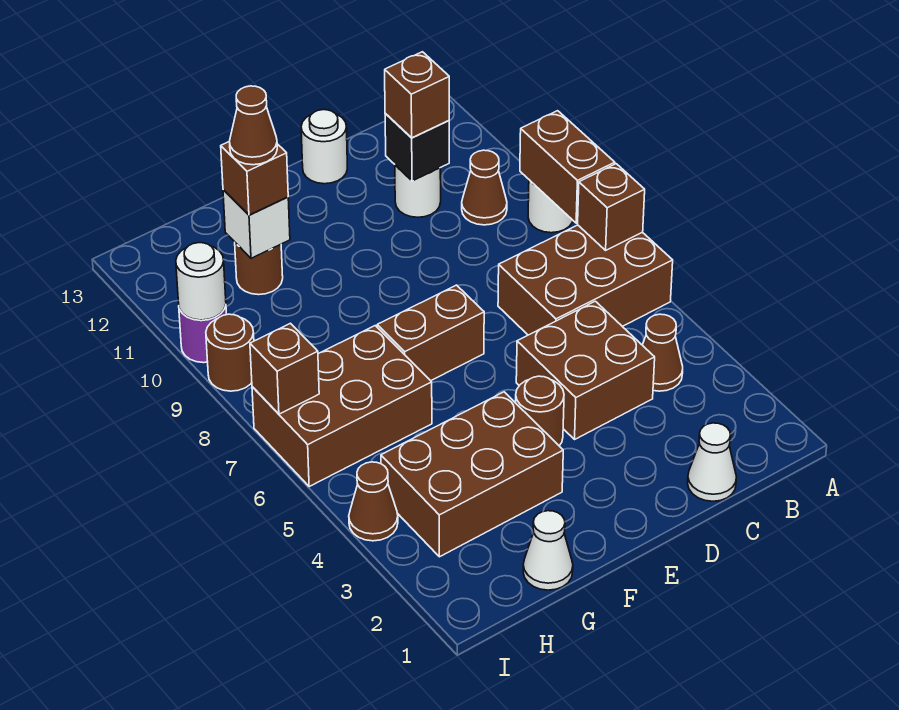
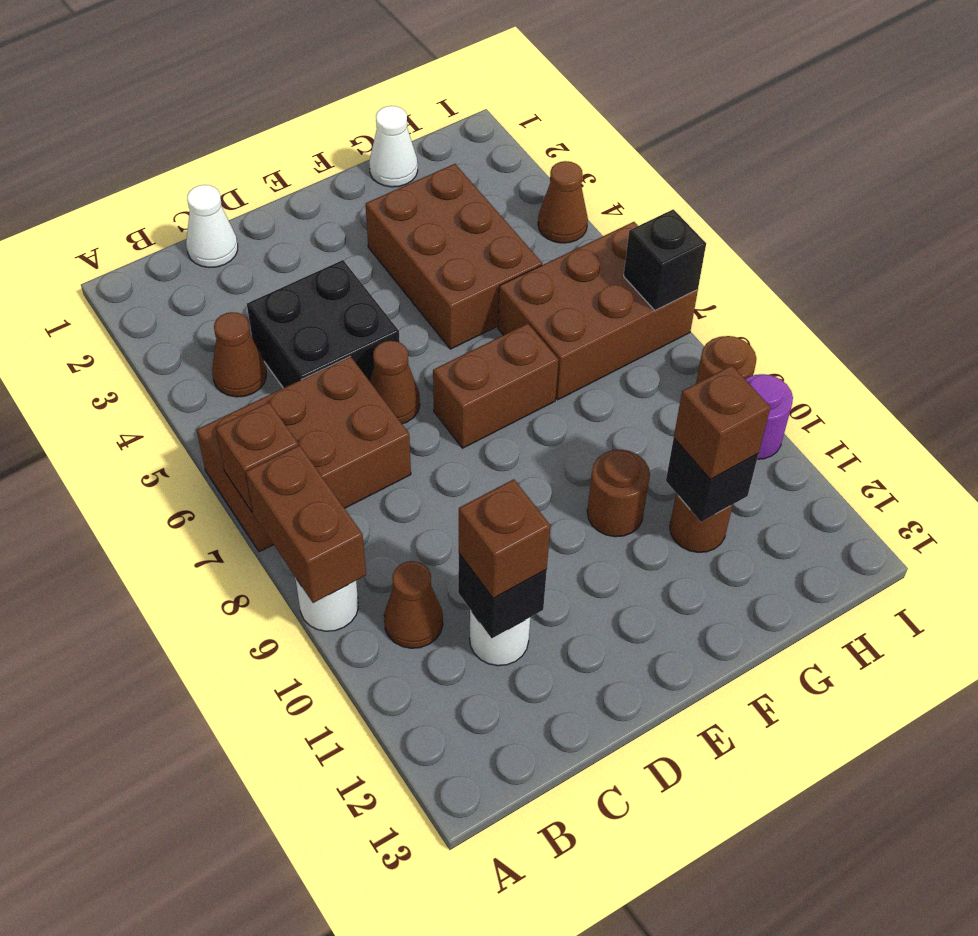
brown 2x2 brick [516,301,655,439] -> black 2x2 brick [247,260,400,388]
white 1x1 round brick [301,110,347,184] -> none
brown 1x1 round brick [516,376,564,446] -> brown 1x1 round brick moved to [587,450,650,537]
brown 2x3 brick [381,392,563,557] -> brown 2x3 brick turned to [366,164,542,349]
white 1x1 brick [223,190,290,258] -> black 1x1 brick [666,438,758,522]
brown 1x1 cone [229,86,277,165] -> brown 1x1 cone moved to [370,341,420,424]
brown 1x1 brick [250,323,319,414] -> black 1x1 brick [624,209,706,310]
white 1x1 round brick [176,243,226,320] -> none

